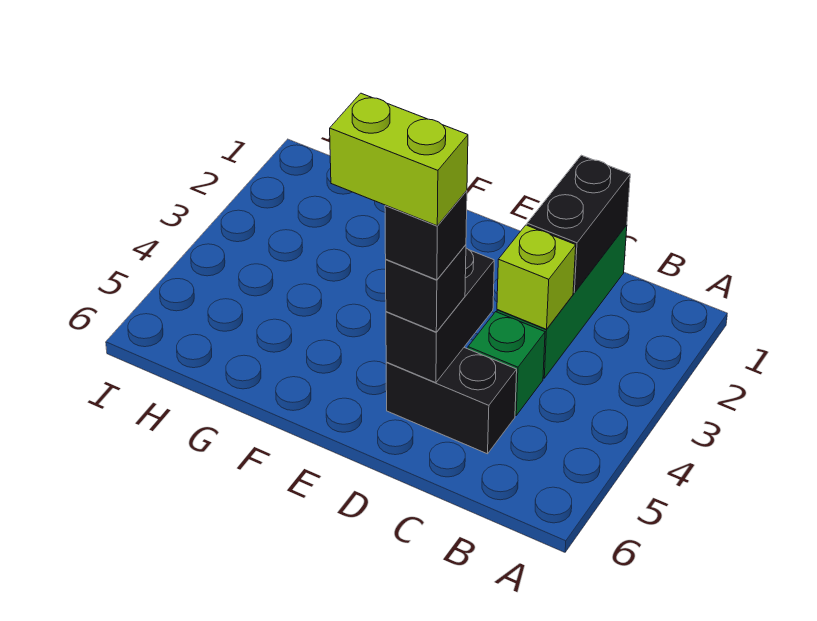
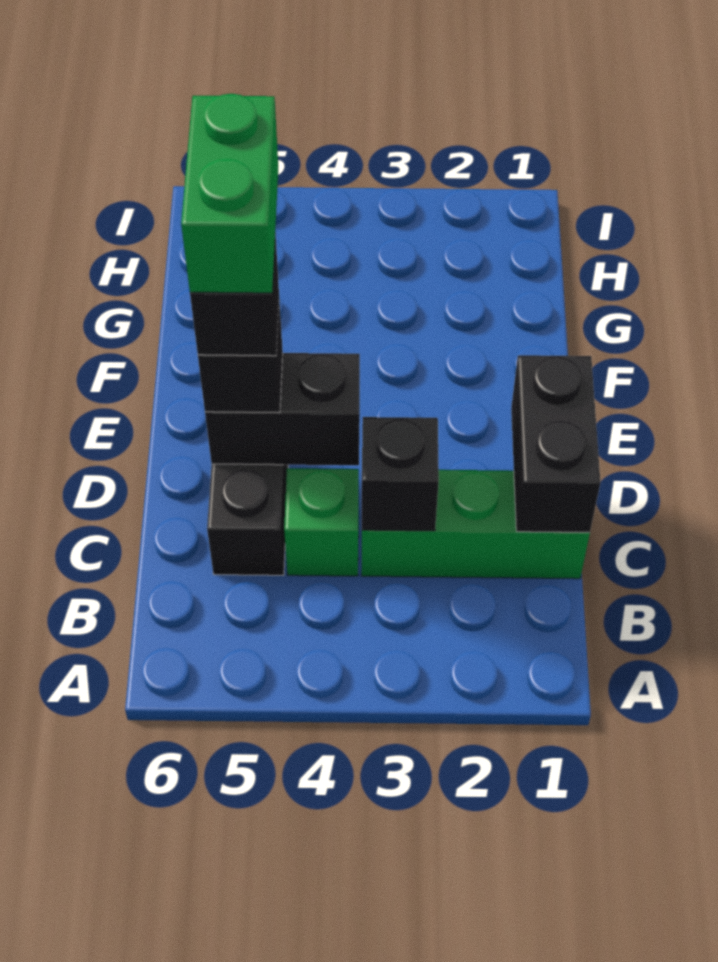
black 1x2 brick [527,155,630,293] -> black 1x2 brick turned to [511,355,601,532]
lime 1x1 brick [497,225,576,329] -> black 1x1 brick [362,417,439,531]
lime 1x2 brick [330,93,468,226] -> green 1x2 brick [181,94,278,293]

